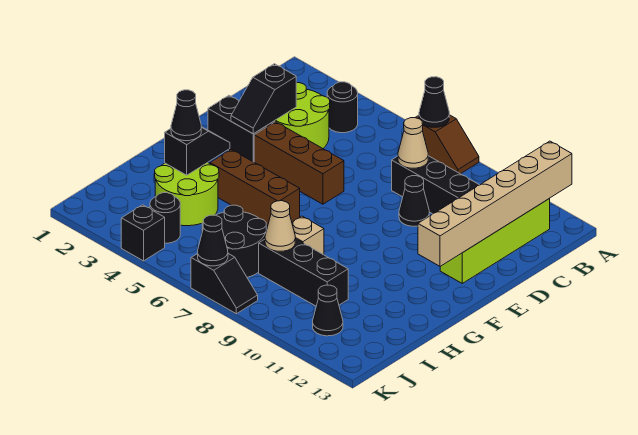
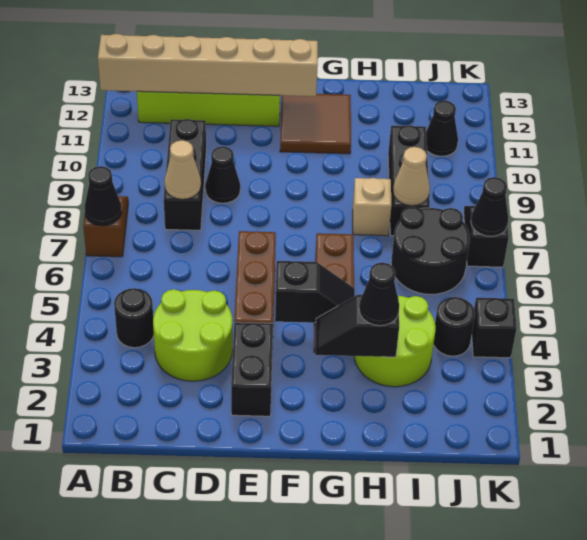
black 1x2 slope [231,64,296,134] -> black 1x2 slope moved to [275,261,355,323]
none -> brown 2x2 tile [280,94,351,154]

